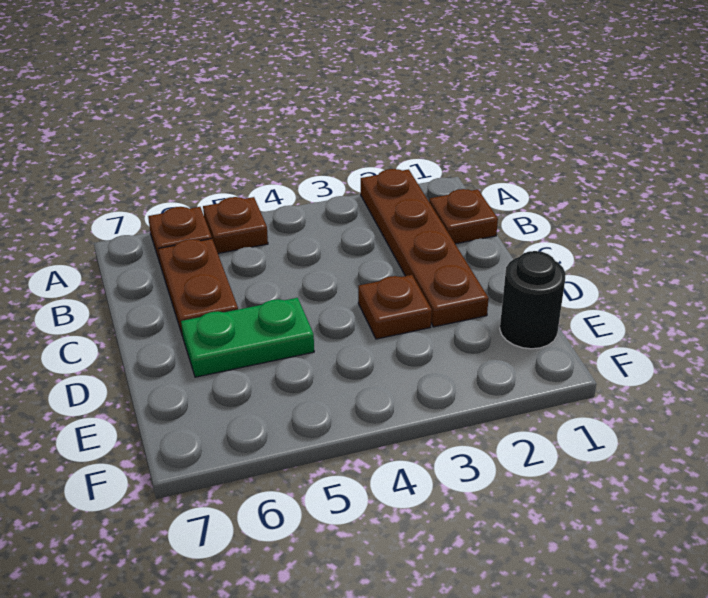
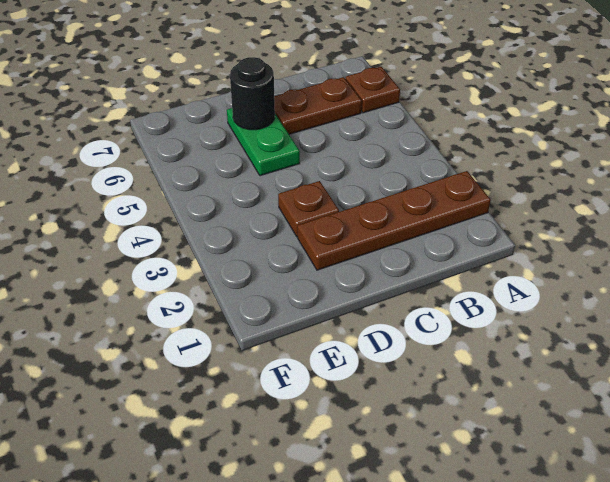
brown 1x1 plate [203,197,268,253] -> none
brown 1x1 plate [429,189,498,244] -> none
black 1x1 round brick [500,251,566,349] -> black 1x1 round brick moved to [230,57,275,130]

